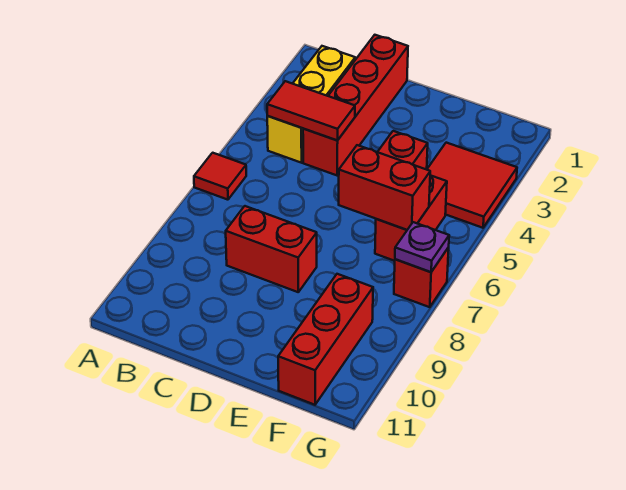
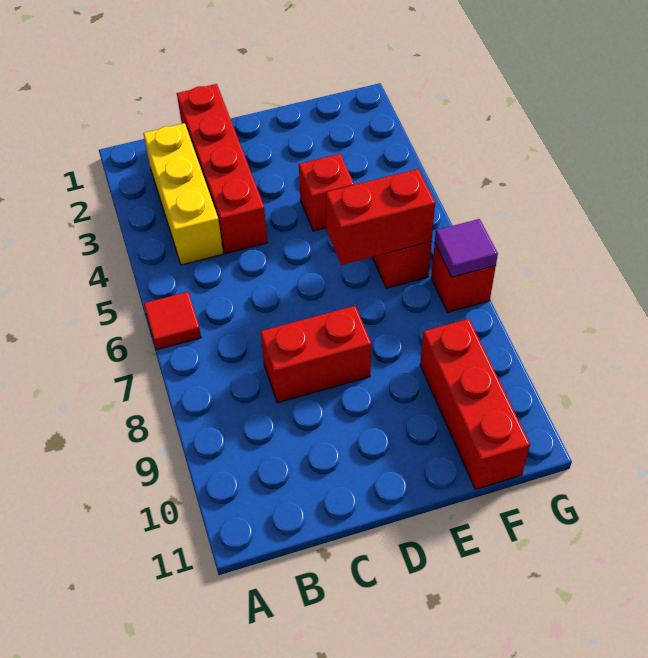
red 1x2 tile [267,81,355,141] -> none
red 2x2 tile [427,143,517,228] -> none
purple 1x1 plate [395,222,449,272] -> purple 1x1 tile [435,219,498,277]

